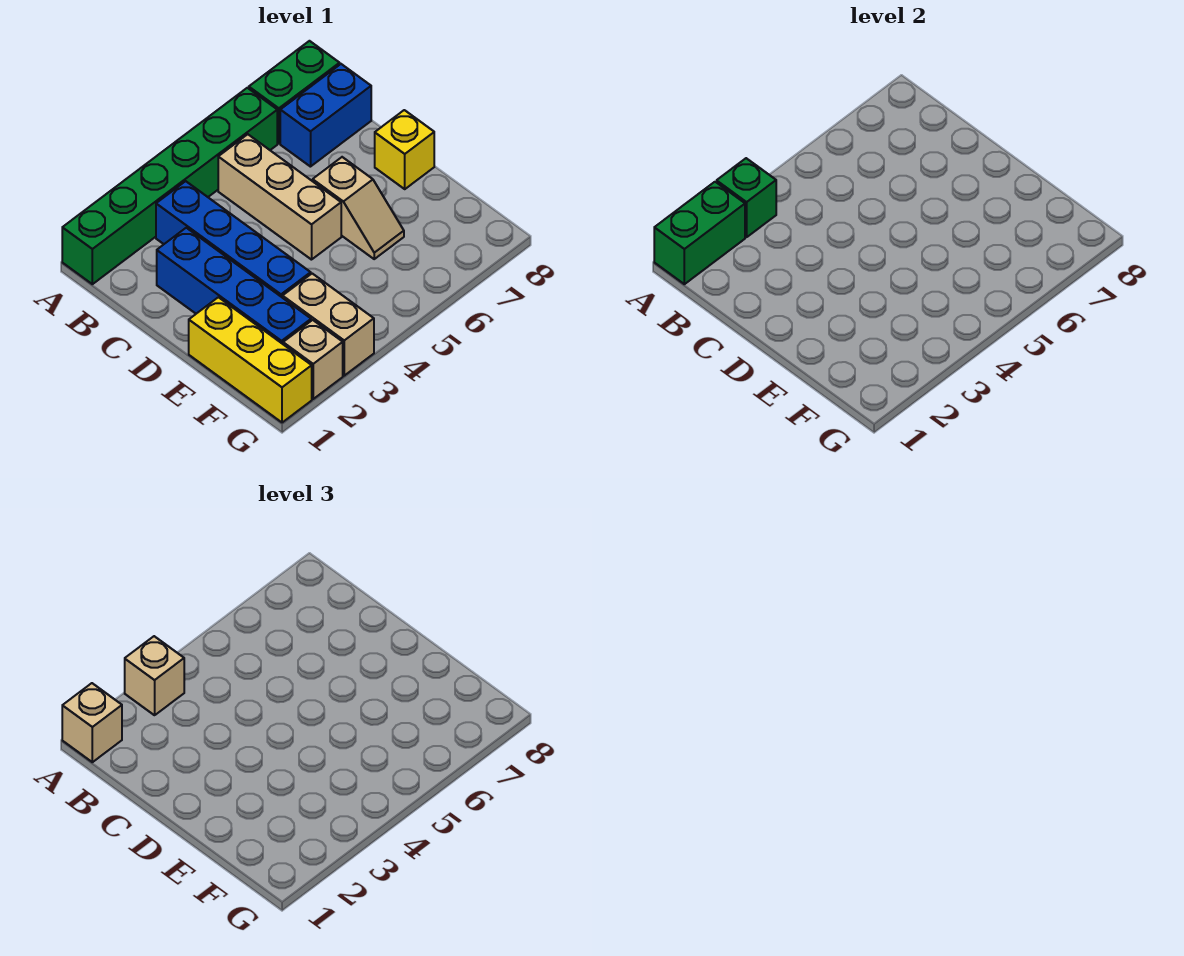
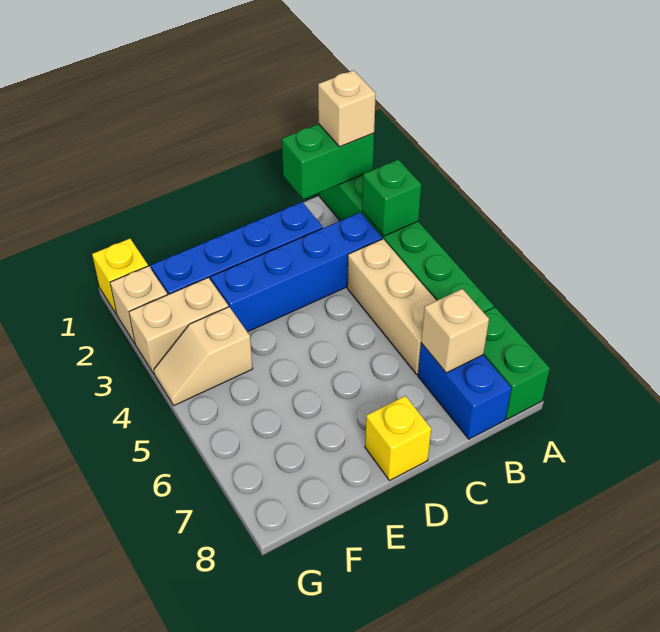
green 1x2 brick [654,182,745,284] -> green 1x2 brick turned to [282,124,374,199]
tan 1x1 brick [125,636,184,715] -> tan 1x1 brick moved to [421,289,489,373]
tan 1x3 brick [218,134,341,260] -> tan 1x3 brick turned to [347,239,436,374]
tan 1x2 slope [313,157,404,259] -> tan 1x2 slope moved to [154,307,253,405]
yellow 1x3 brick [189,297,312,423] -> yellow 1x1 brick [92,239,148,315]

